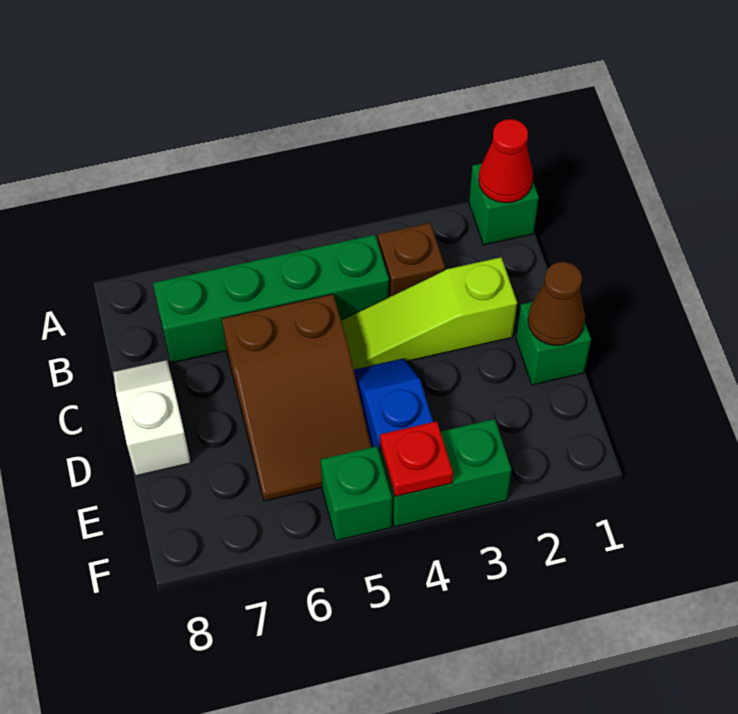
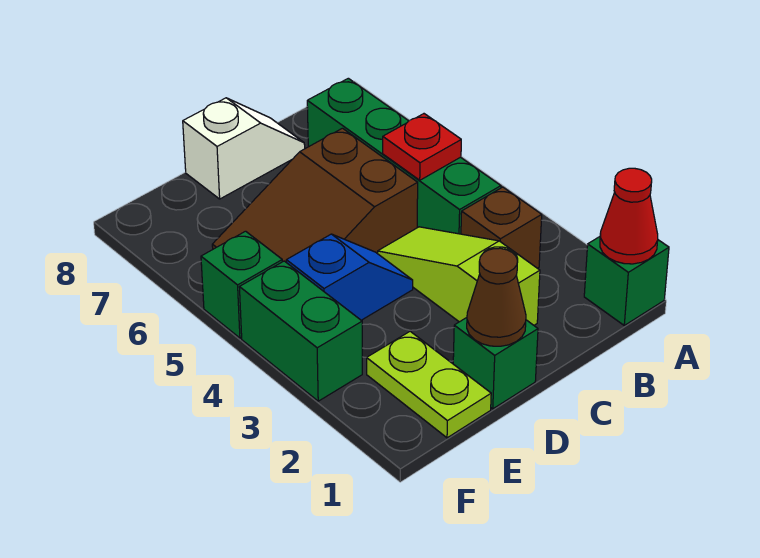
none -> lime 1x2 plate [367,331,491,438]
red 1x1 plate [380,421,453,497] -> red 1x1 plate moved to [383,114,461,180]

